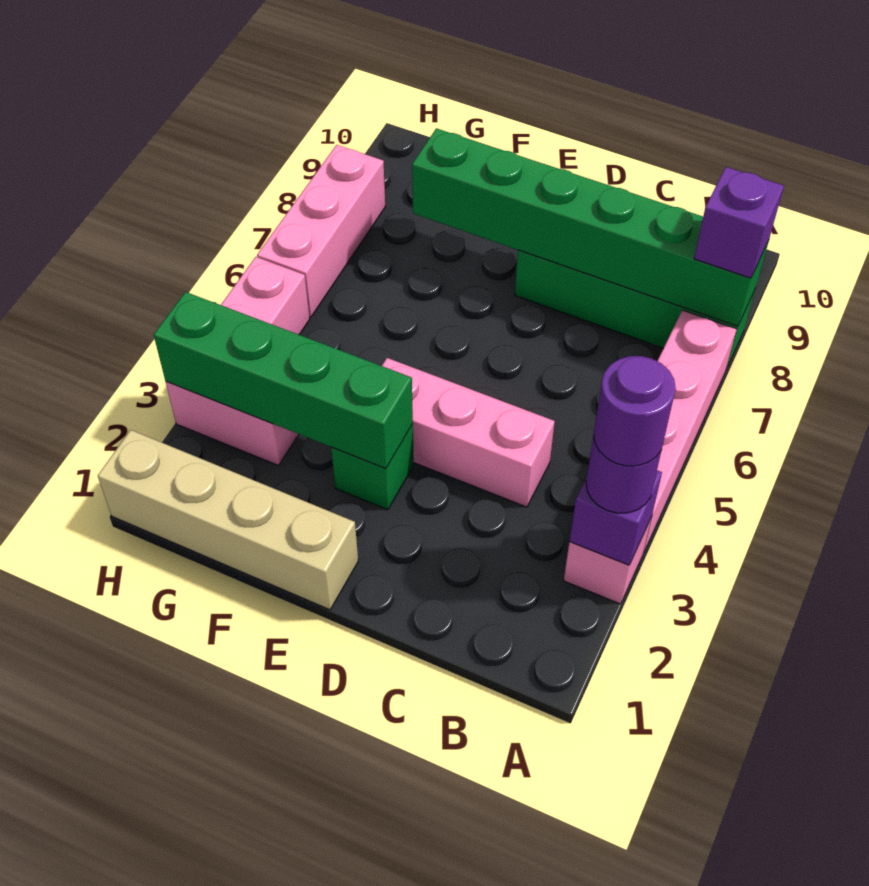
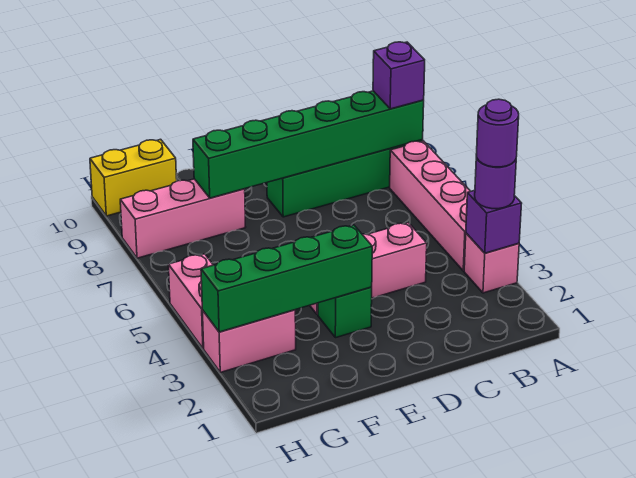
tan 1x4 brick [97,430,358,610] -> none
none -> yellow 1x2 brick [90,139,177,216]
pink 1x3 brick [257,145,385,317] -> pink 1x3 brick turned to [120,179,246,258]

